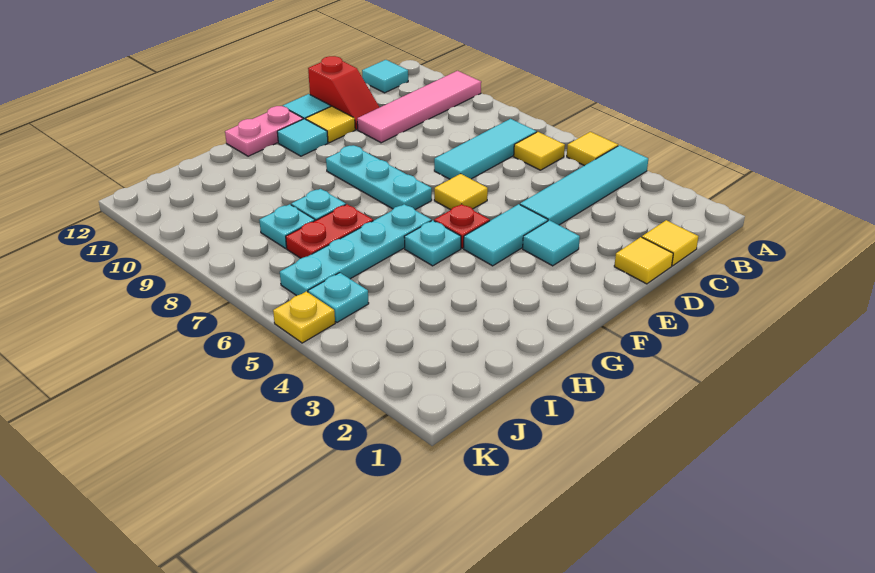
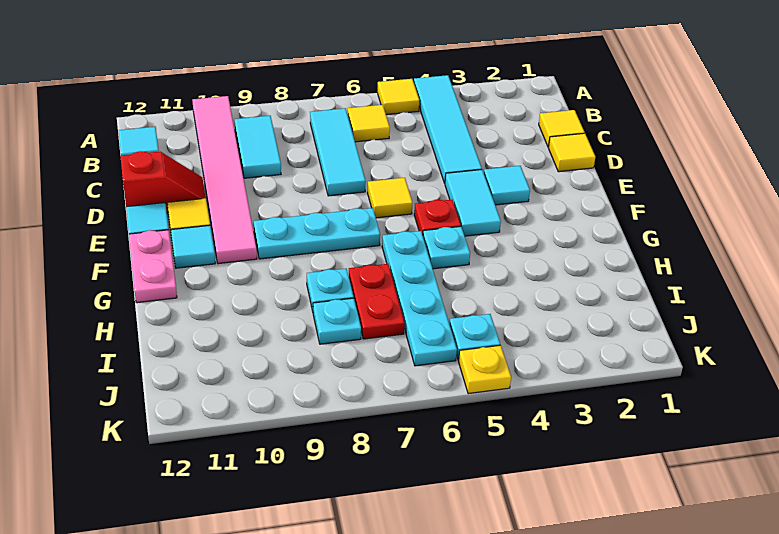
pink 1x4 tile [357,71,481,143] -> pink 1x6 tile [193,96,257,264]
none -> cyan 1x2 tile [234,116,281,178]

